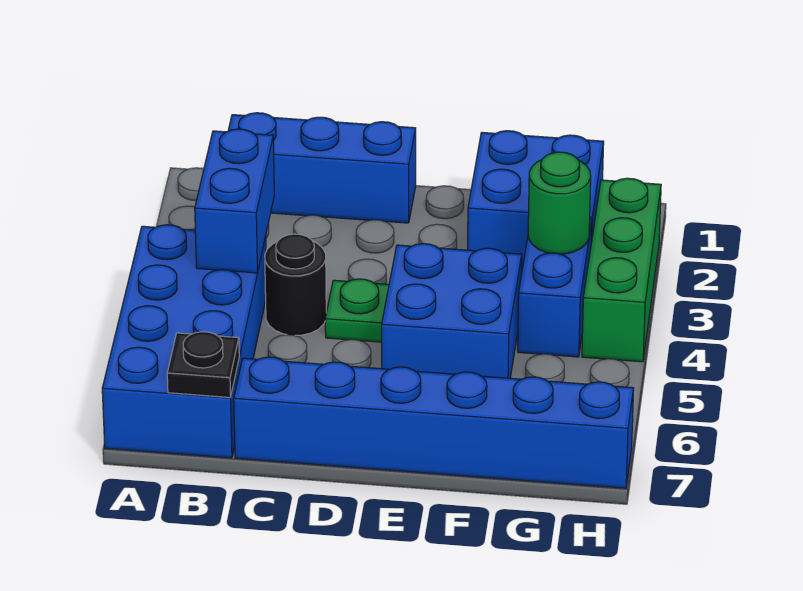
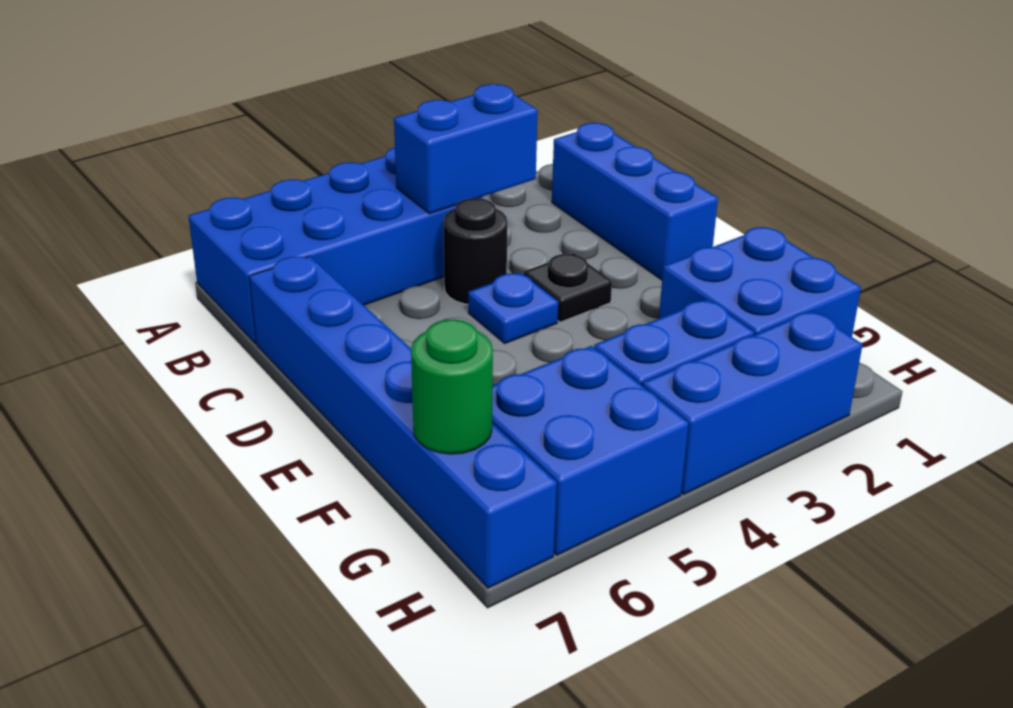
black 1x1 plate [167,332,239,398] -> black 1x1 plate moved to [524,253,612,322]
green 1x1 plate [325,279,389,342] -> blue 1x1 plate [468,273,558,343]
blue 2x2 brick [382,244,522,378] -> blue 2x2 brick moved to [492,346,689,555]
green 1x1 round brick [528,152,591,254] -> green 1x1 round brick moved to [411,319,493,454]
green 1x3 brick [582,178,661,362] -> blue 1x3 brick [642,311,863,494]

